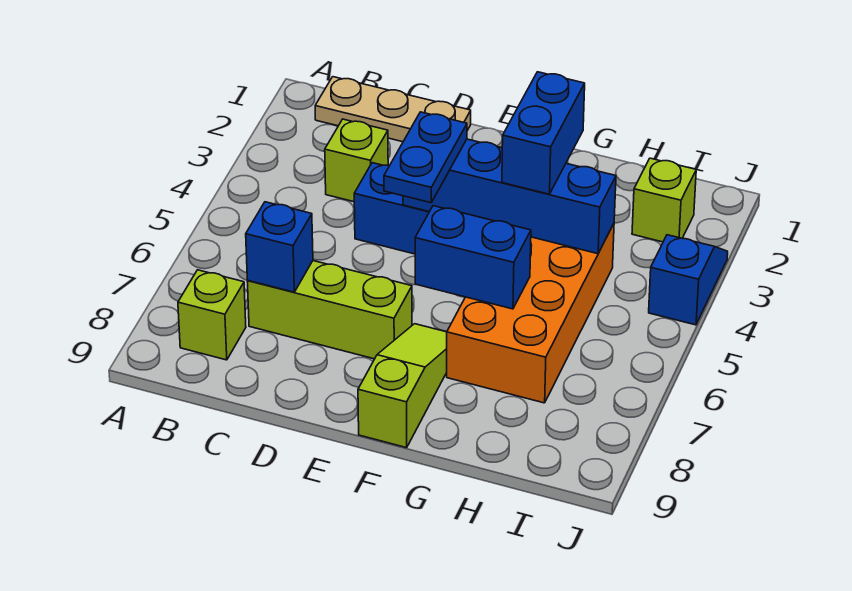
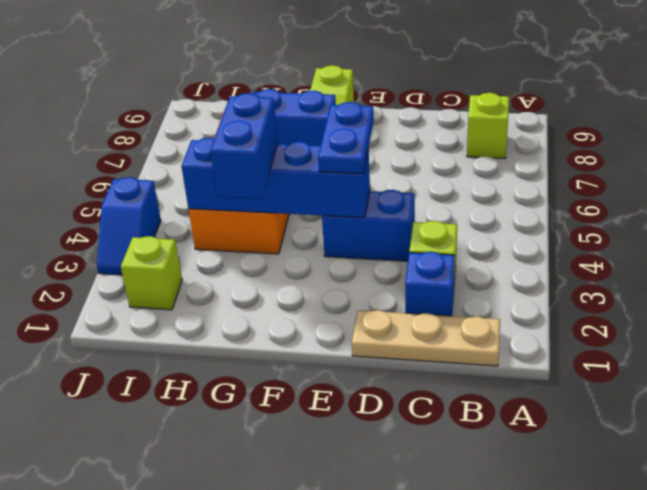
lime 1x3 brick [247,261,412,359] -> none
blue 1x1 brick [246,202,313,292] -> blue 1x1 brick moved to [405,252,455,316]

